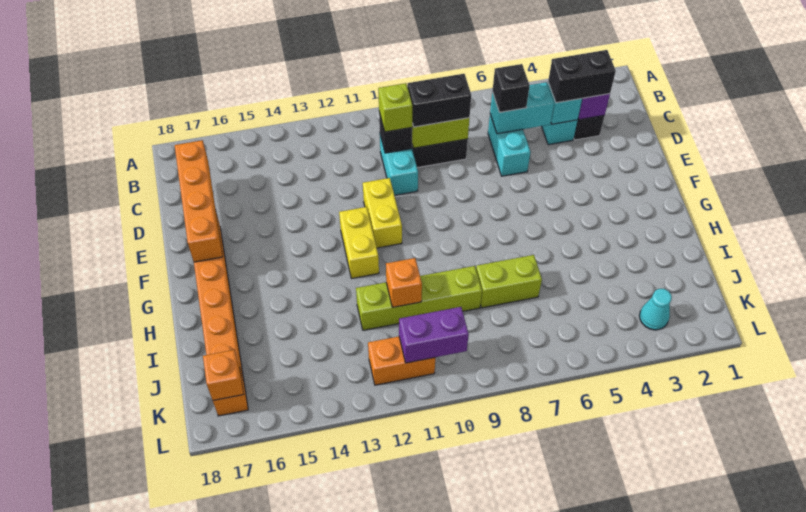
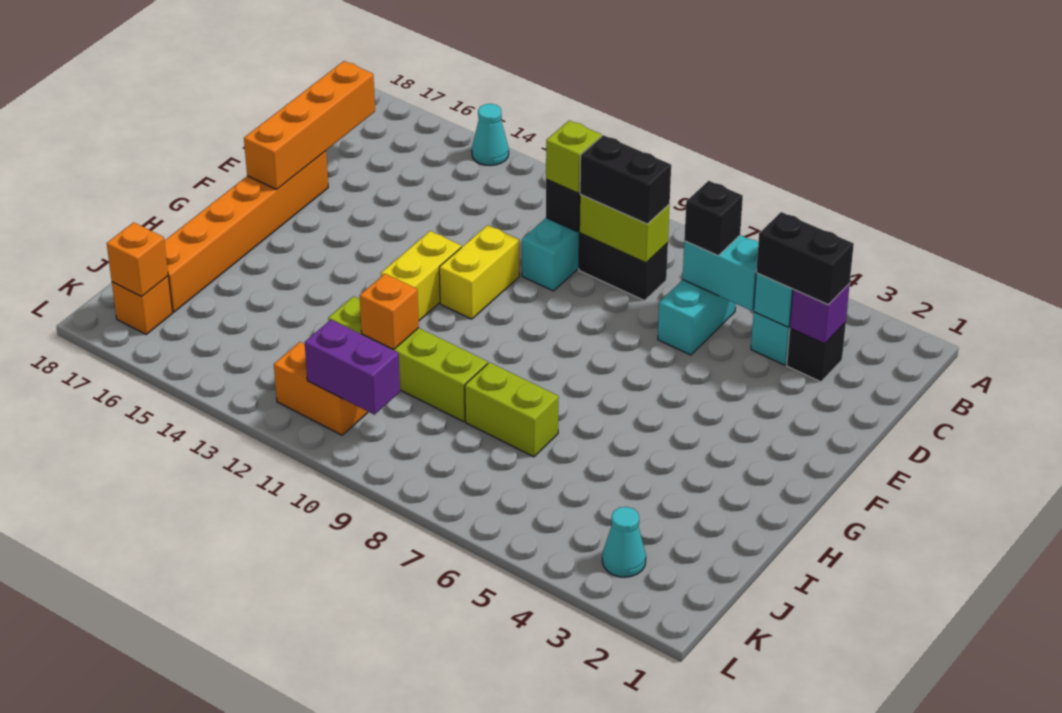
none -> cyan 1x1 cone [472,104,509,166]

